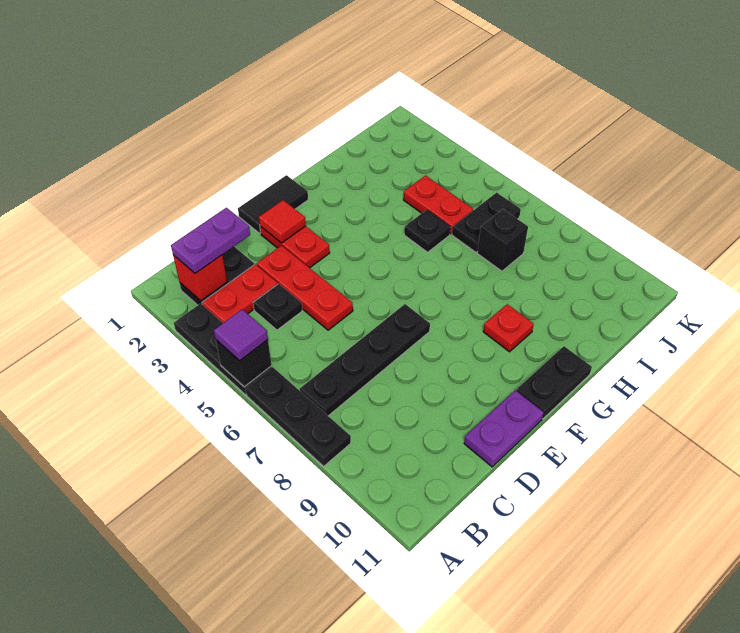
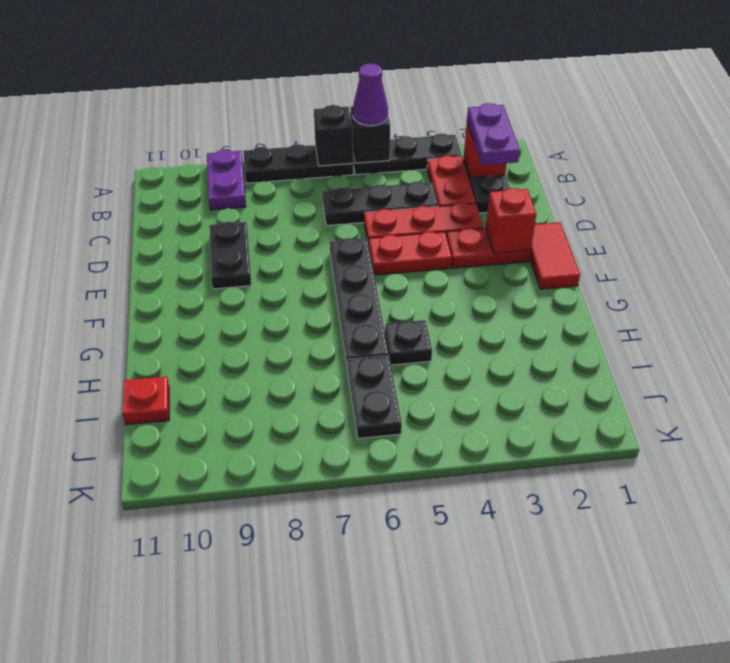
purple 1x1 tile [214,309,268,361] -> purple 1x1 cone [353,63,388,126]
black 1x4 plate [300,304,430,416] -> black 1x4 plate moved to [330,238,389,369]
black 1x1 plate [253,284,302,330] -> black 1x3 plate [322,182,438,226]
purple 1x2 plate [464,390,544,467] -> purple 1x2 plate moved to [207,150,246,210]
black 1x2 tile [238,175,308,234] -> red 1x2 tile [530,222,580,289]
red 1x1 tile [259,200,306,243] -> red 1x1 brick [486,188,536,253]
black 1x2 plate [516,346,592,419] -> black 1x2 plate moved to [209,222,251,289]
red 1x1 plate [483,304,534,352] -> red 1x1 plate moved to [122,376,169,425]
red 1x2 plate [403,176,473,234] -> red 1x2 plate moved to [369,232,452,275]
black 1x1 brick [477,209,528,271] -> black 1x1 brick moved to [314,105,353,166]

